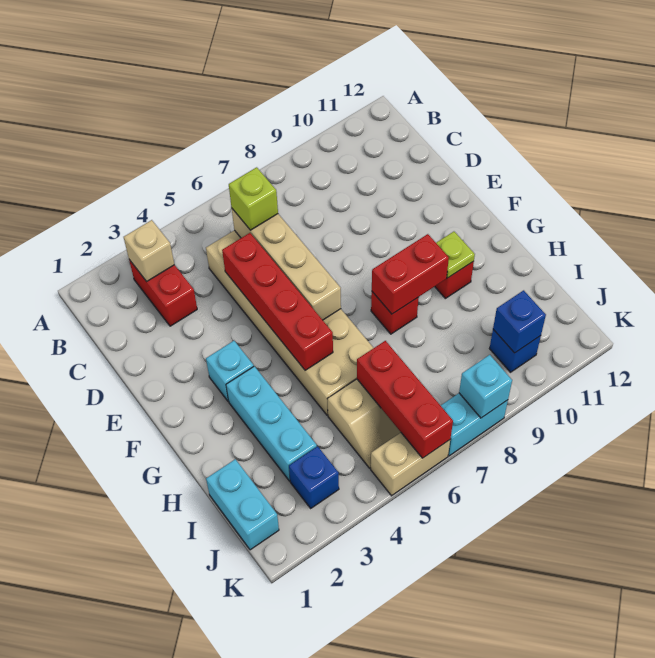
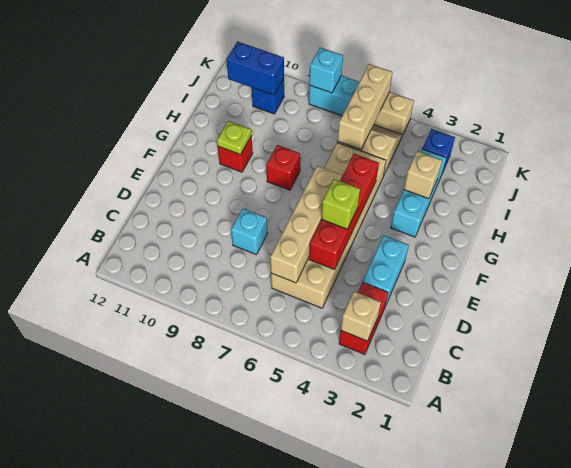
lime 1x1 brick [229,167,278,230] -> lime 1x1 brick moved to [321,179,360,229]
cyan 1x1 brick [206,341,254,401] -> cyan 1x1 brick moved to [231,209,268,255]
red 1x2 brick [372,234,449,314] -> none
none -> tan 1x1 brick [404,151,442,199]
cyan 1x2 brick [206,459,279,550] -> cyan 1x2 brick moved to [363,236,409,304]
red 1x3 brick [357,341,453,458] -> tan 1x3 brick [338,64,392,150]
blue 1x1 brick [493,290,546,353] -> blue 1x2 brick [226,42,284,95]

